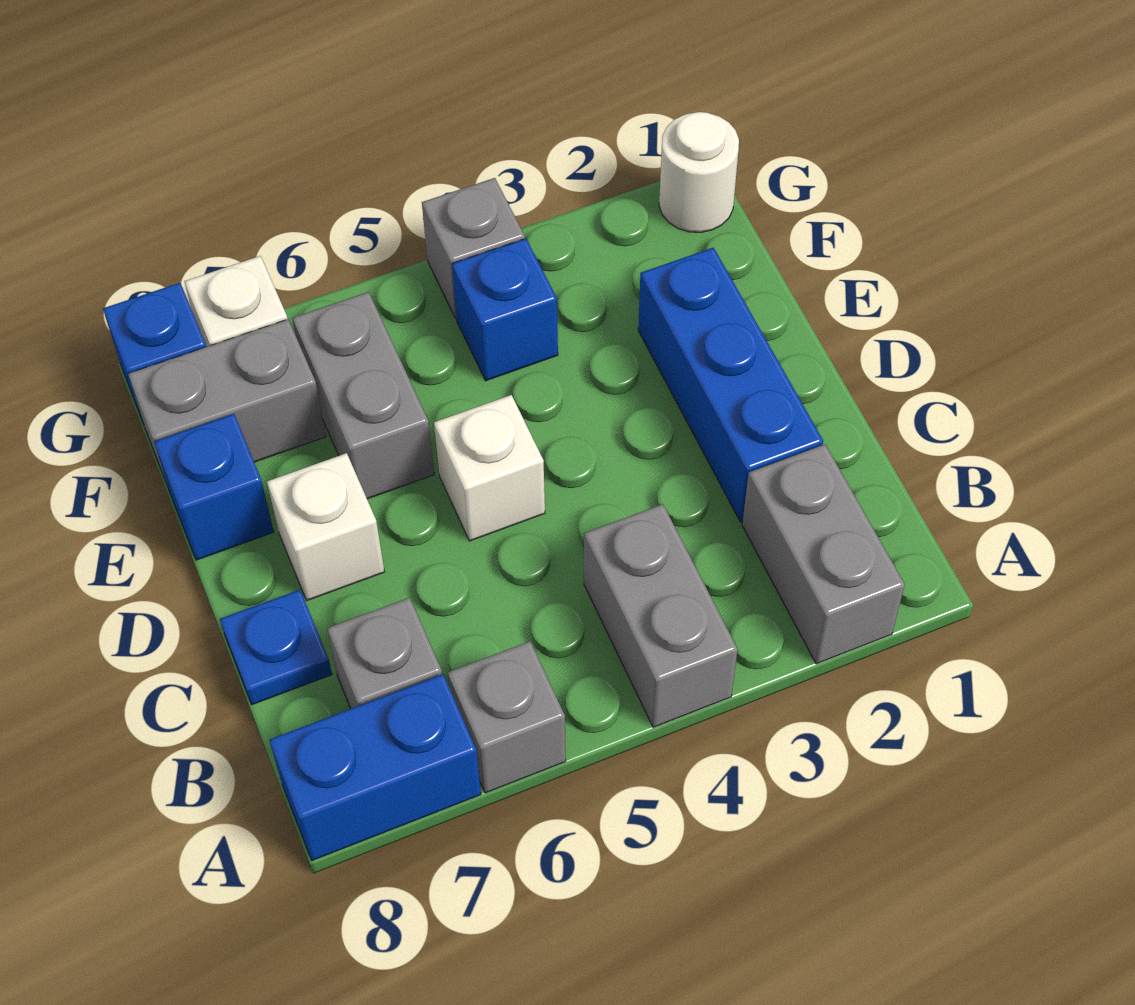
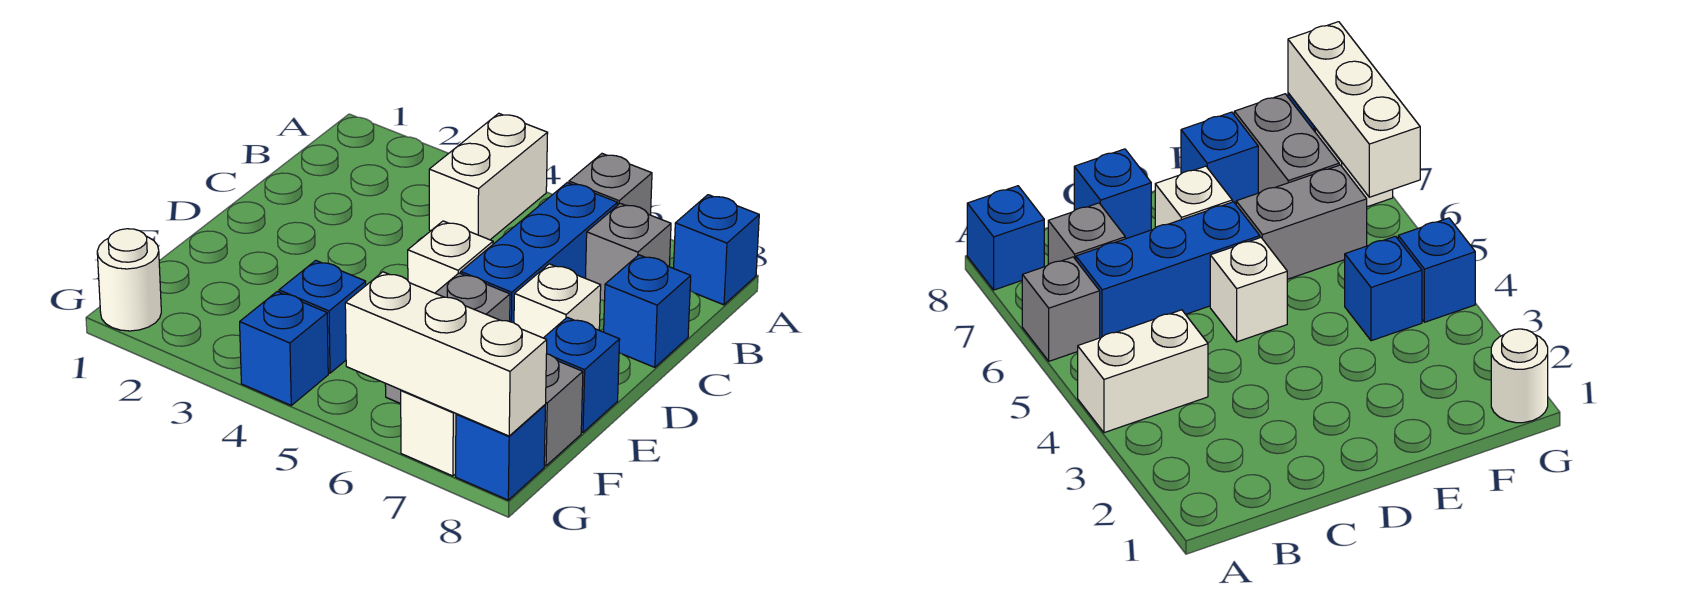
grey 1x2 brick [742,444,905,664] -> none
grey 1x2 brick [584,504,738,727] -> white 1x2 brick [429,113,548,240]
blue 1x2 brick [269,674,481,860] -> blue 1x1 brick [674,195,759,305]
blue 1x3 brick [638,248,823,522] -> blue 1x3 brick moved to [461,183,618,323]
blue 1x1 plate [220,590,332,705] -> blue 1x1 brick [604,255,691,367]
grey 1x1 brick [422,178,525,319] -> blue 1x1 brick [240,292,328,405]
none -> white 1x3 brick [345,272,547,436]

